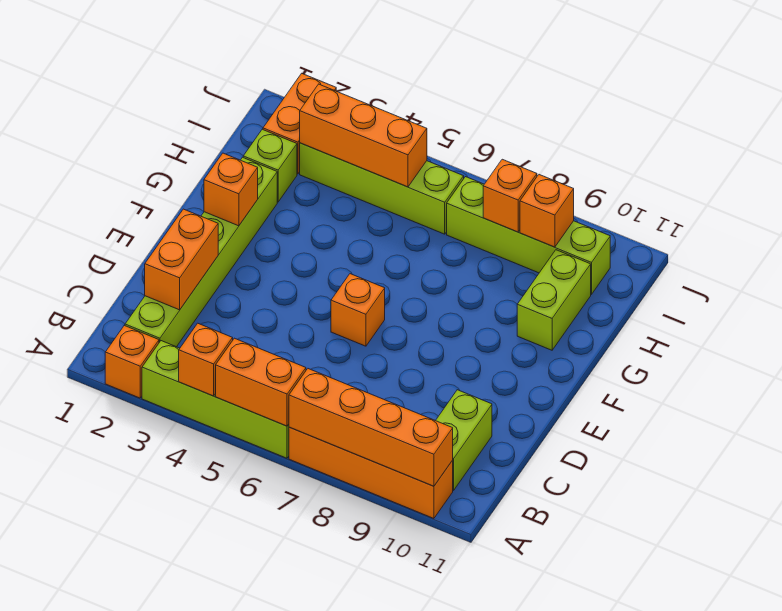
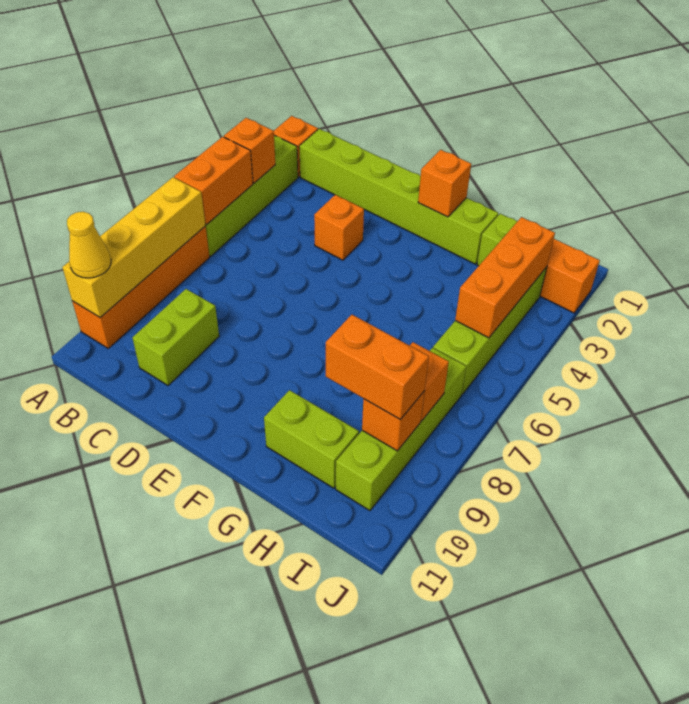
orange 1x4 brick [289,369,453,486] -> yellow 1x4 brick [62,177,206,317]
none -> yellow 1x1 cone [67,212,111,278]
lime 1x2 brick [436,390,492,490] -> lime 1x2 brick turned to [133,289,219,386]
orange 1x2 brick [145,209,218,310] -> orange 1x2 brick moved to [326,315,429,419]
orange 1x1 brick [331,274,385,346] -> orange 1x1 brick moved to [314,195,364,260]

